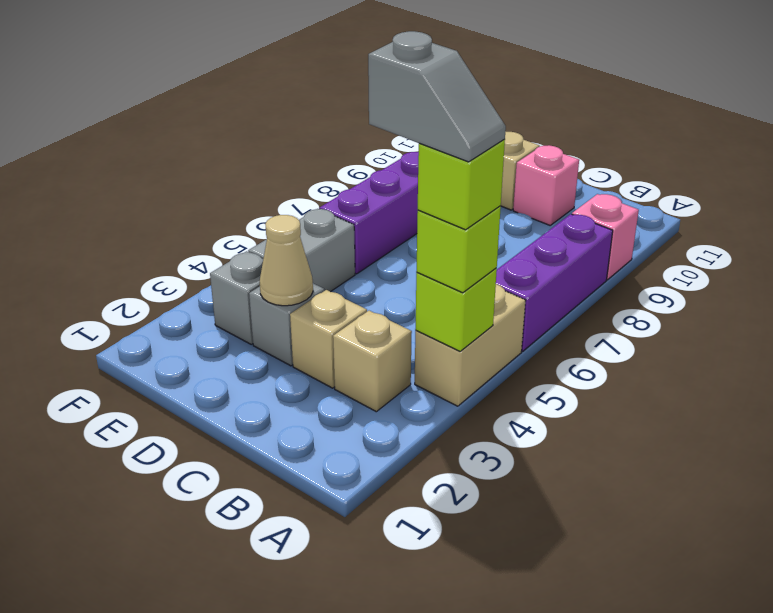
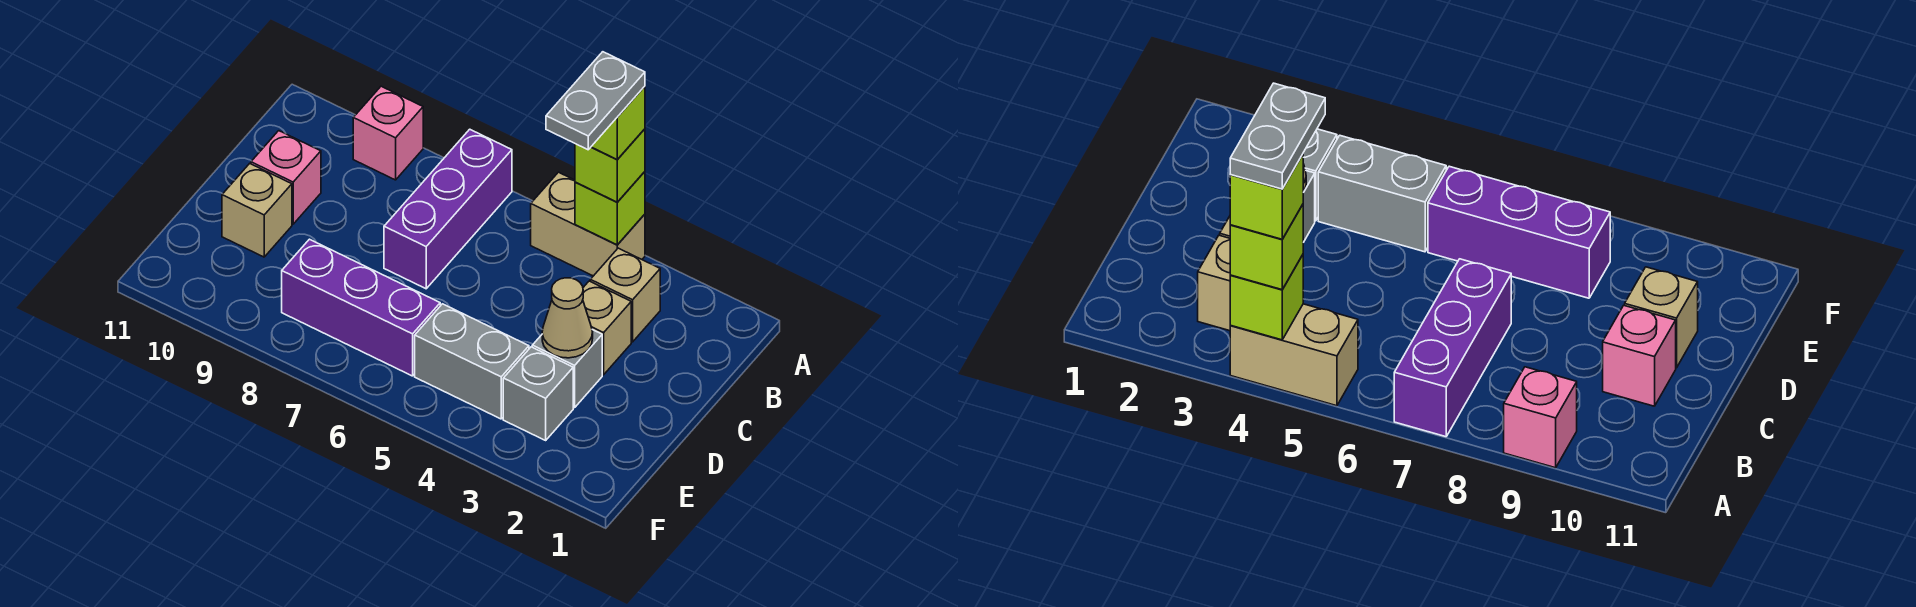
grey 1x2 slope [368,31,506,162] -> grey 1x2 plate [546,52,645,150]
purple 1x3 brick [496,214,613,351] -> purple 1x3 brick turned to [384,129,512,289]

